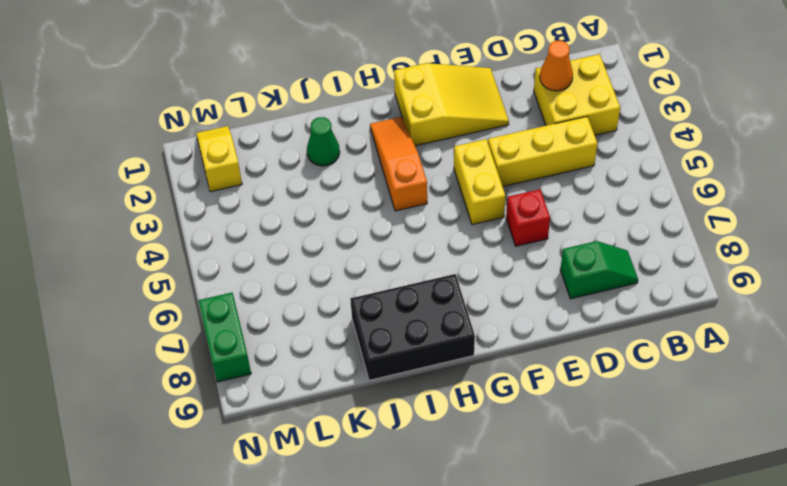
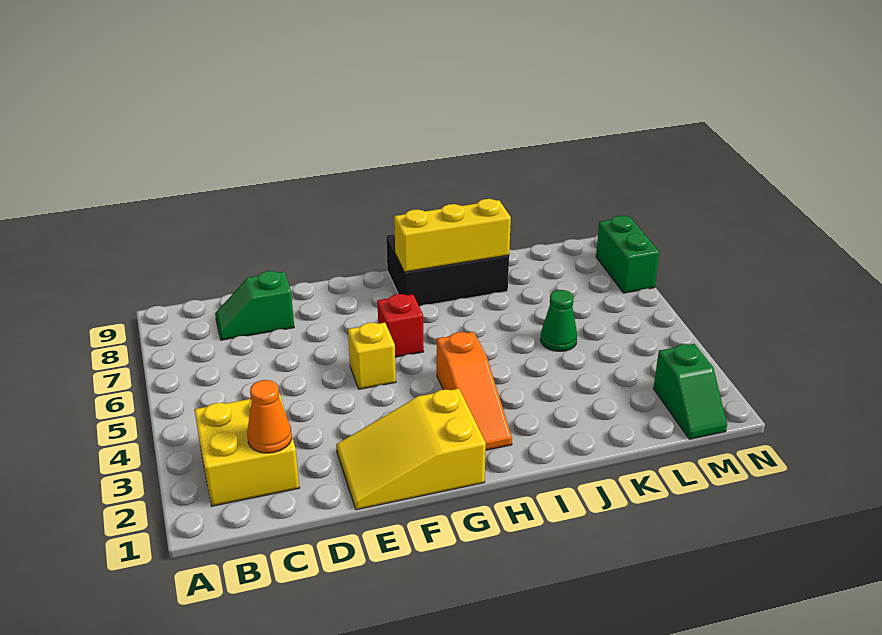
yellow 1x3 brick [488,117,597,187] -> yellow 1x3 brick moved to [394,199,511,272]
red 1x1 brick [506,189,550,246] -> red 1x1 brick moved to [377,294,424,357]
yellow 1x2 brick [454,139,505,225] -> yellow 1x1 brick [348,323,396,389]
green 1x1 cone [307,117,340,166] -> green 1x1 cone moved to [540,290,577,351]
yellow 1x2 slope [196,126,242,192] -> green 1x2 slope [653,344,727,439]

